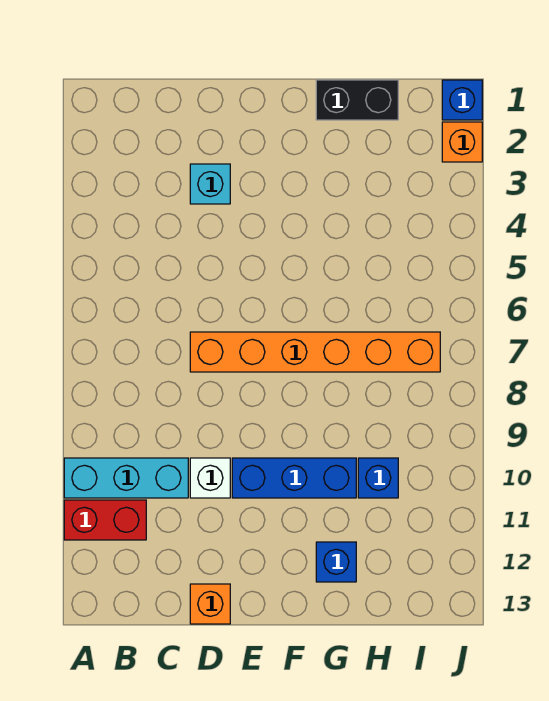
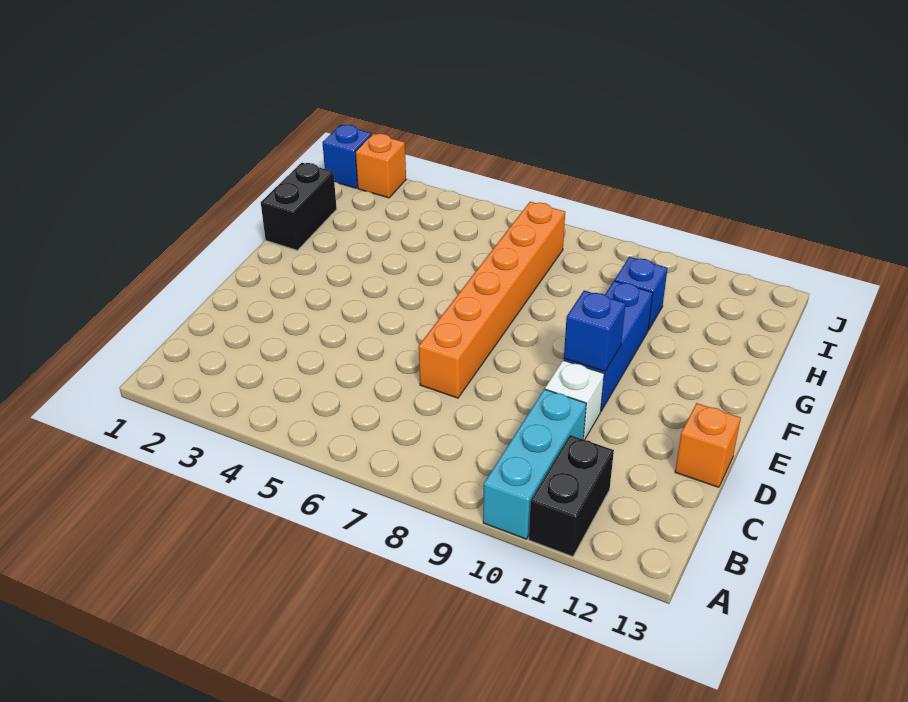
red 1x2 brick [64,500,146,540] -> black 1x2 brick [529,435,614,557]
cyan 1x1 brick [190,164,230,204] -> none
blue 1x1 brick [316,542,356,582] -> blue 1x1 brick moved to [564,291,626,371]

